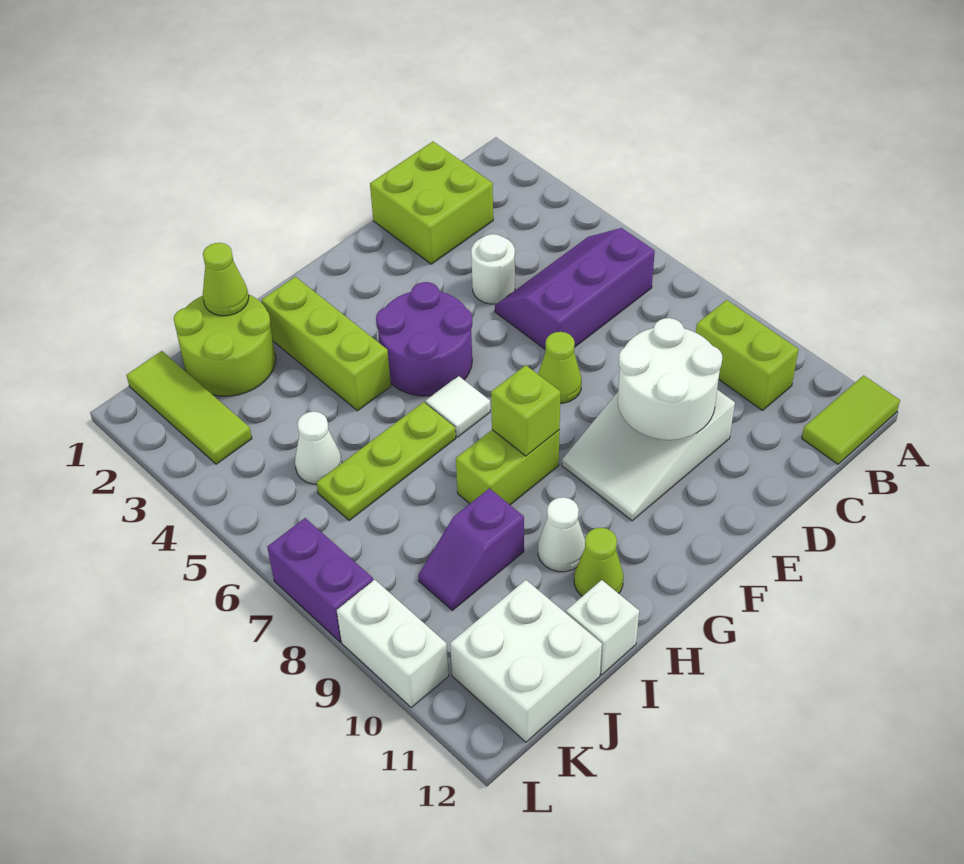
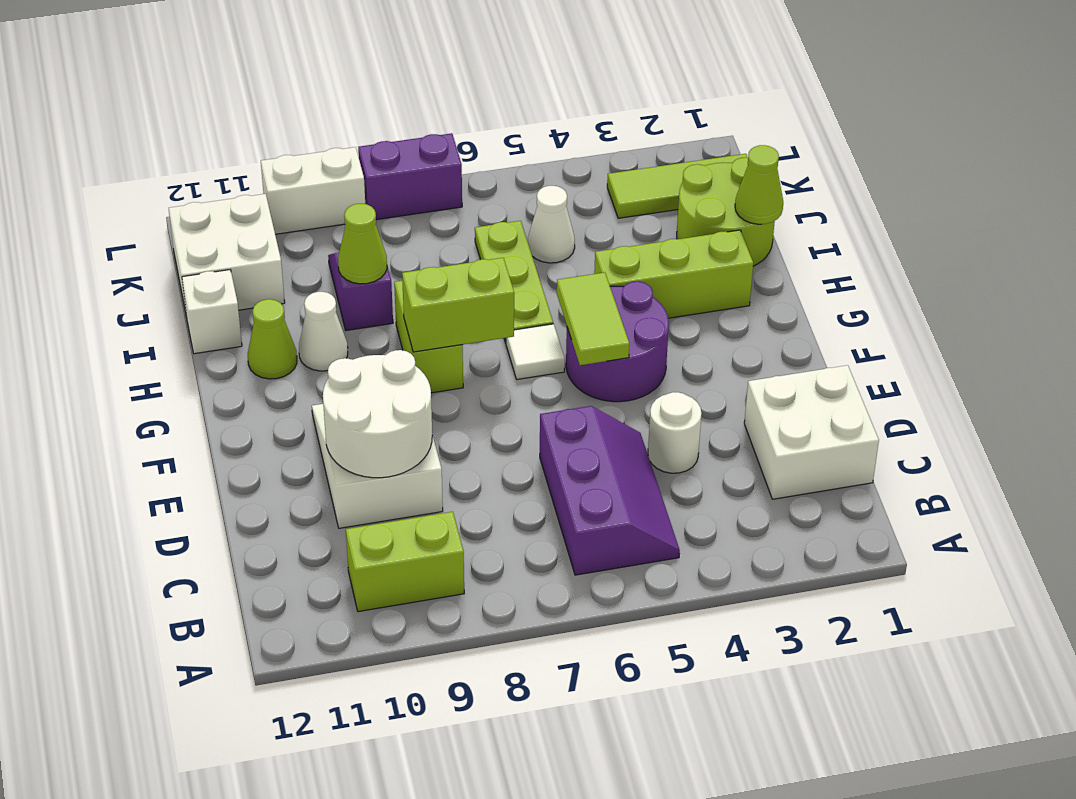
lime 1x2 tile [802,375,900,464] -> lime 1x2 tile moved to [557,272,629,365]
lime 2x2 brick [370,141,493,264] -> white 2x2 brick [744,365,879,499]
lime 1x1 cone [538,332,582,403] -> lime 1x1 cone moved to [338,204,387,284]
lime 1x1 brick [491,365,560,456] -> lime 1x2 brick [402,258,514,352]

